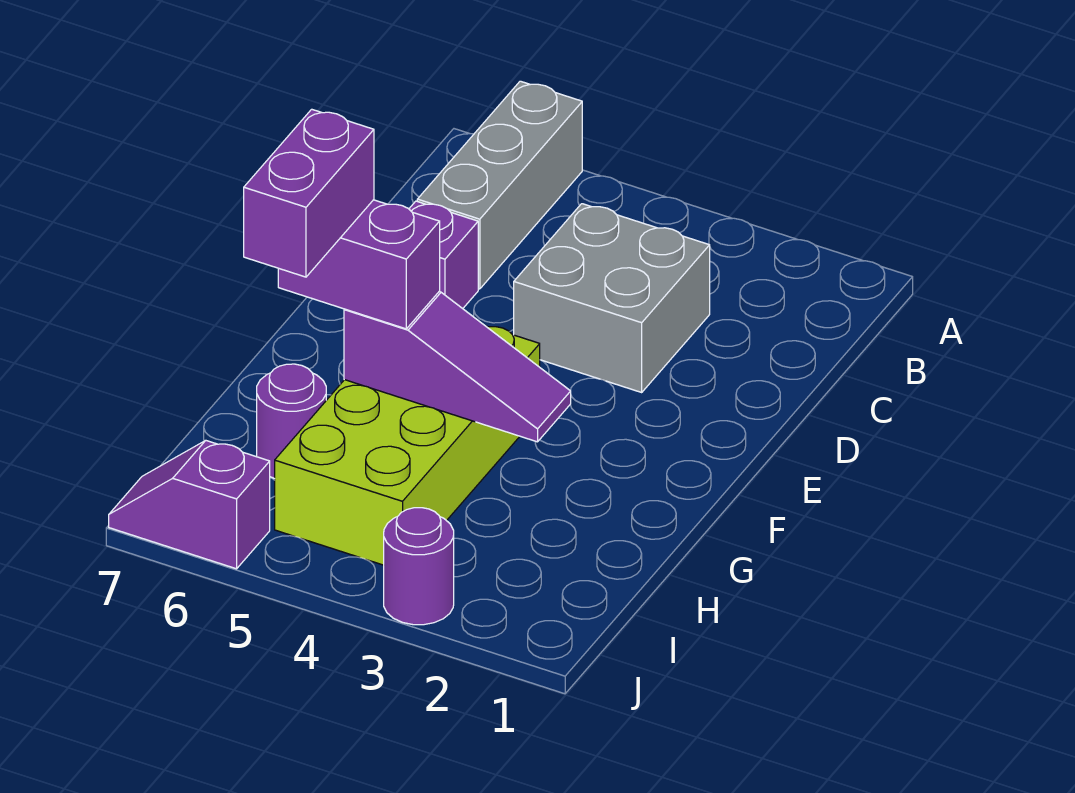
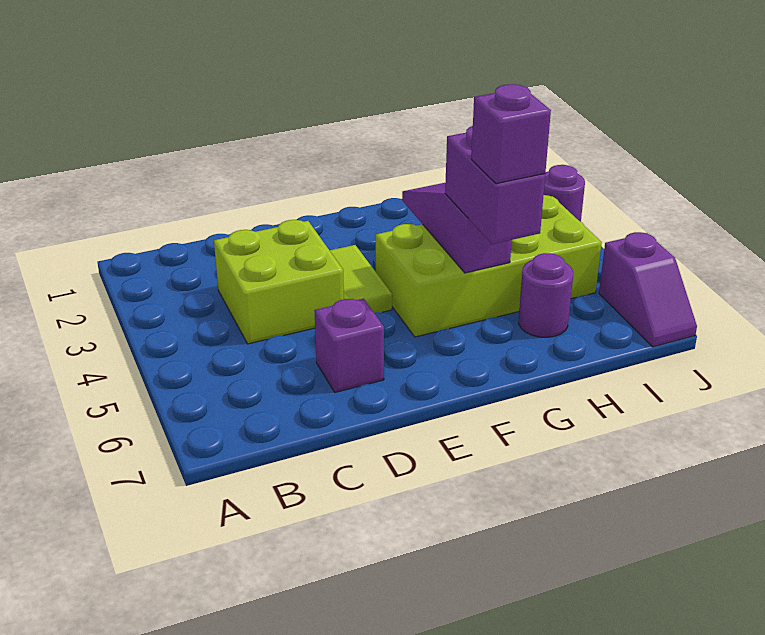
grey 1x3 brick [417,81,582,289] -> none
grey 2x2 brick [514,204,710,392] -> lime 2x2 brick [214,220,344,344]
none -> lime 1x2 tile [330,245,392,313]
purple 1x2 brick [244,109,374,277] -> purple 1x1 brick [471,84,551,184]

